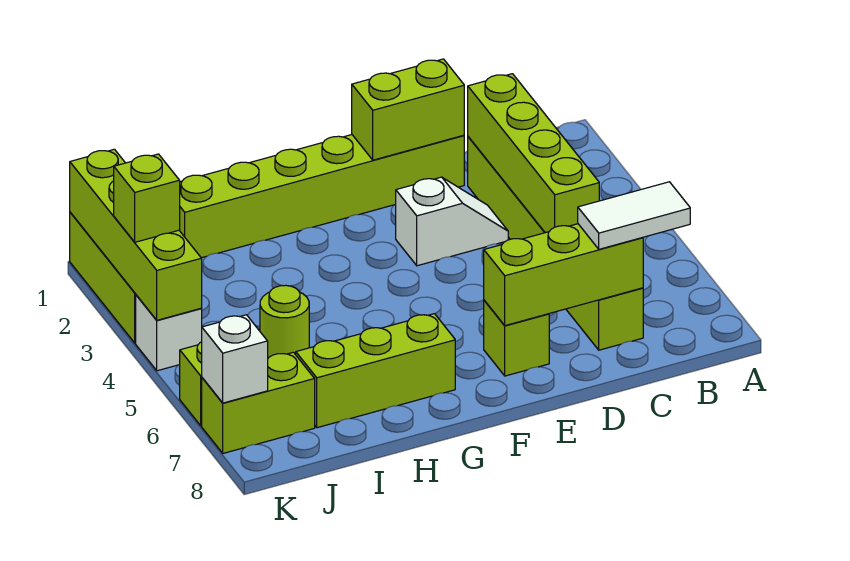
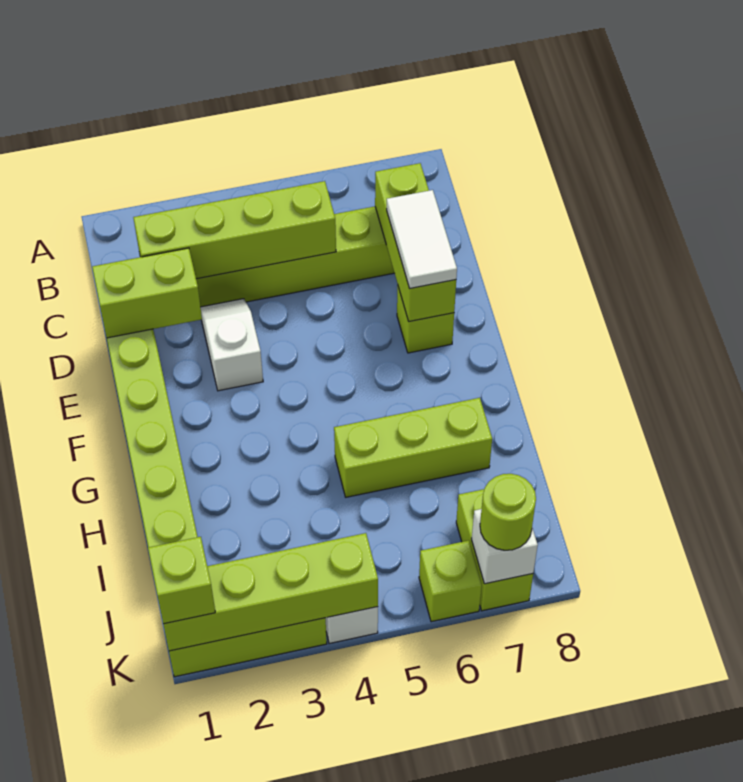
white 1x2 tile [578,182,690,249] -> white 1x2 tile moved to [387,190,457,288]
lime 1x2 brick [352,59,464,160] -> lime 1x2 brick turned to [92,248,202,338]
lime 1x3 brick [296,314,455,428] -> lime 1x3 brick turned to [334,398,492,497]
lime 1x1 round brick [260,285,309,358] -> lime 1x1 round brick moved to [480,474,536,550]
lime 1x1 brick [114,154,180,242] -> lime 1x1 brick moved to [148,537,215,624]

